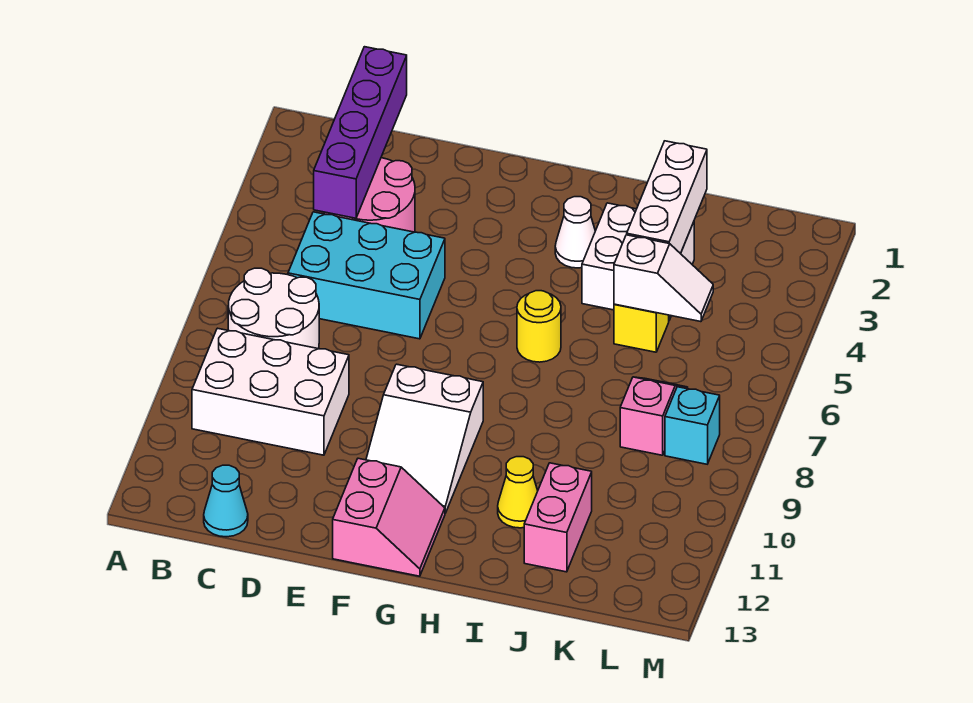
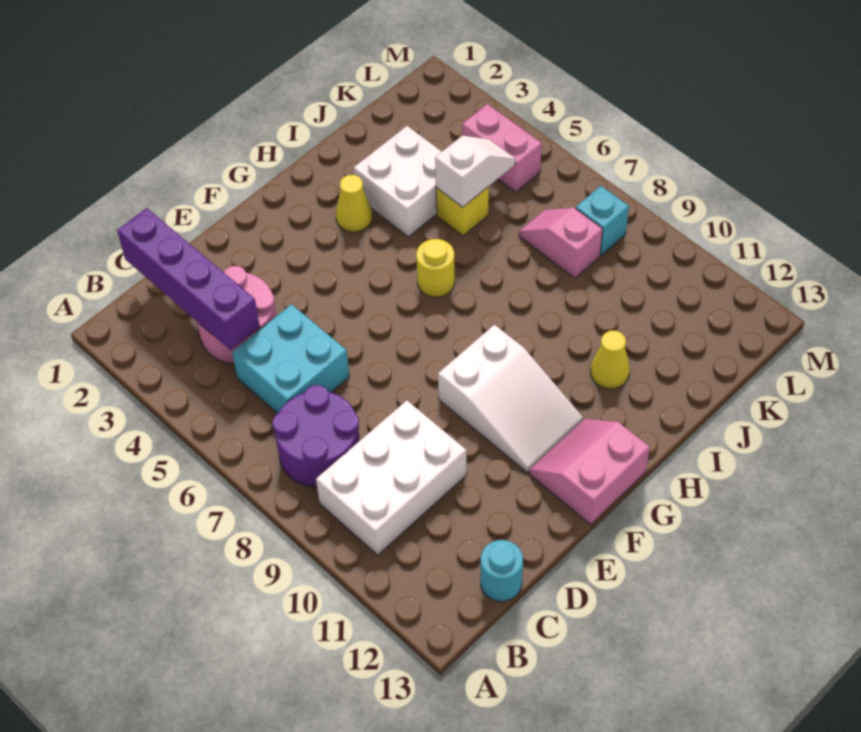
white 2x2 round brick [228,268,319,349] -> purple 2x2 round brick [273,385,360,487]
cyan 2x3 brick [288,212,445,339] -> cyan 2x2 brick [232,304,350,414]
cyan 1x1 cone [204,465,248,537] -> cyan 1x1 round brick [481,540,523,601]
pink 2x2 slope [333,458,445,576] -> pink 2x2 slope turned to [529,419,650,524]
white 1x1 cone [555,197,595,268] -> yellow 1x1 cone [336,175,372,232]
white 1x3 brick [627,141,707,254] -> none
pink 1x2 brick [524,463,592,572] -> pink 1x2 brick moved to [462,104,542,192]

